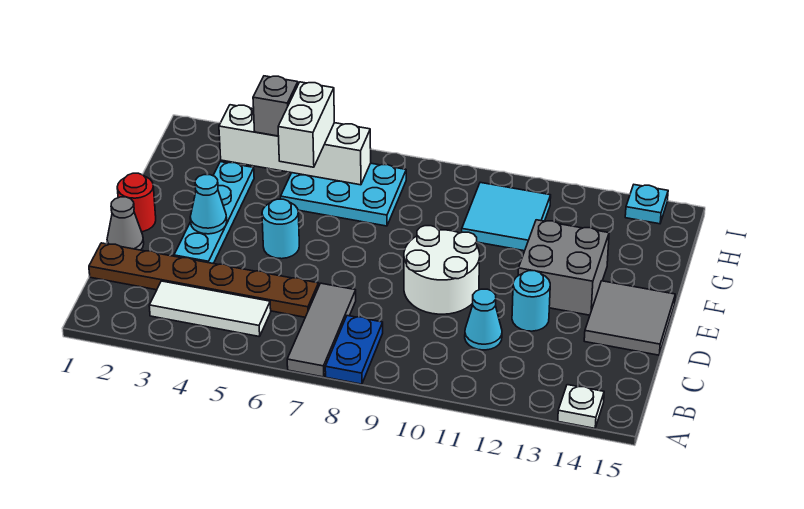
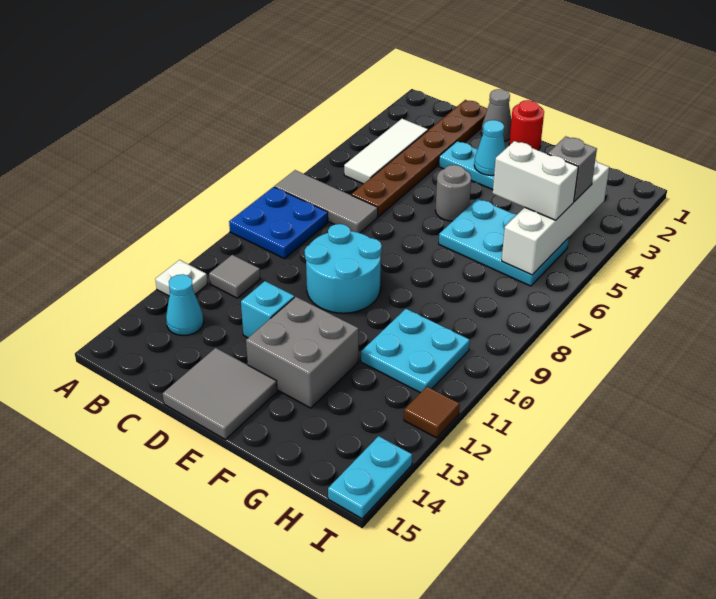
blue 1x2 plate [325,316,383,384] -> blue 2x2 plate [229,187,328,259]
white 1x1 plate [558,385,604,428] -> white 1x1 plate moved to [155,260,207,296]
none -> grey 1x1 tile [209,255,260,298]
cyan 1x1 cone [465,289,502,350] -> cyan 1x1 cone moved to [166,274,204,336]
white 2x2 round brick [404,226,480,314] -> cyan 2x2 round brick [305,224,382,313]
cyan 1x1 round brick [512,271,550,331] -> cyan 1x1 brick [241,281,294,338]
cyan 1x1 round brick [262,199,299,259] -> grey 1x1 round brick [435,165,471,221]
cyan 2x3 plate [281,163,406,226] -> cyan 2x3 plate turned to [439,198,569,286]
cyan 2x2 tile [462,182,551,251] -> cyan 2x2 plate [361,309,470,393]
none -> brown 1x1 tile [404,387,460,438]
cyan 1x1 plate [625,185,668,224] -> cyan 1x2 plate [328,436,412,519]

